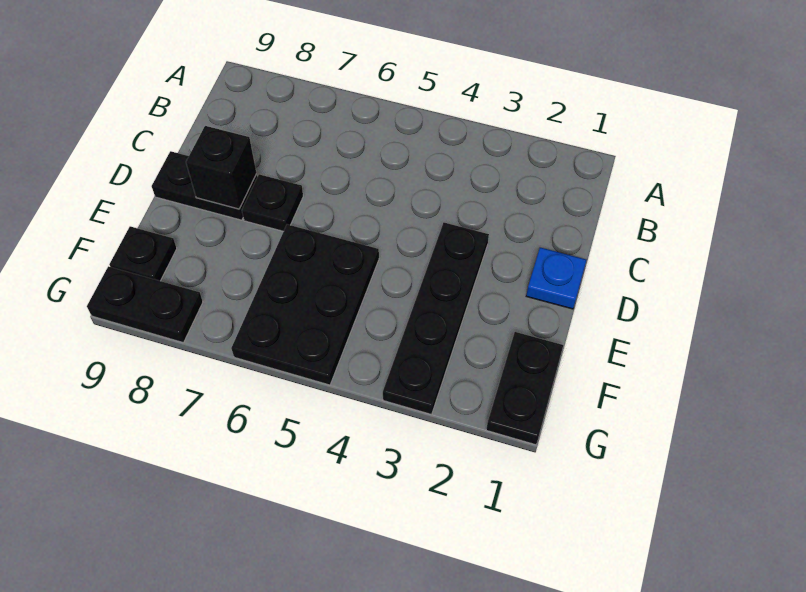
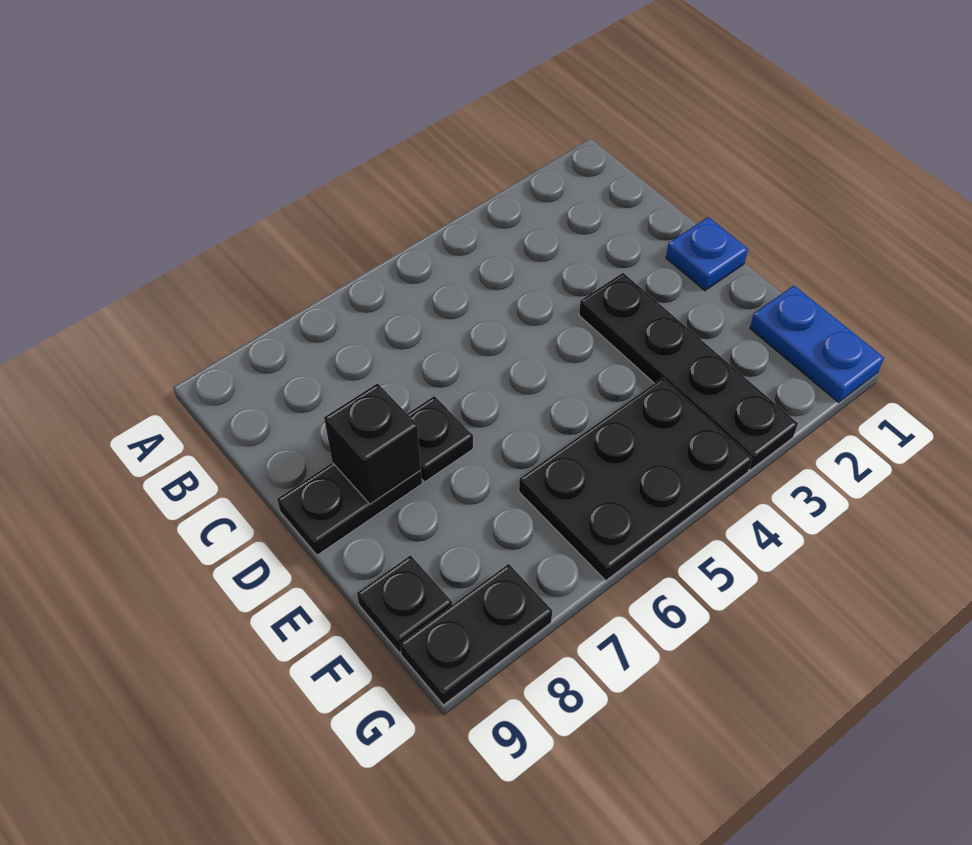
black 2x3 plate [231,224,379,385] -> black 2x3 plate turned to [519,378,752,581]
black 1x2 plate [486,332,563,445] -> blue 1x2 plate [750,286,884,402]

